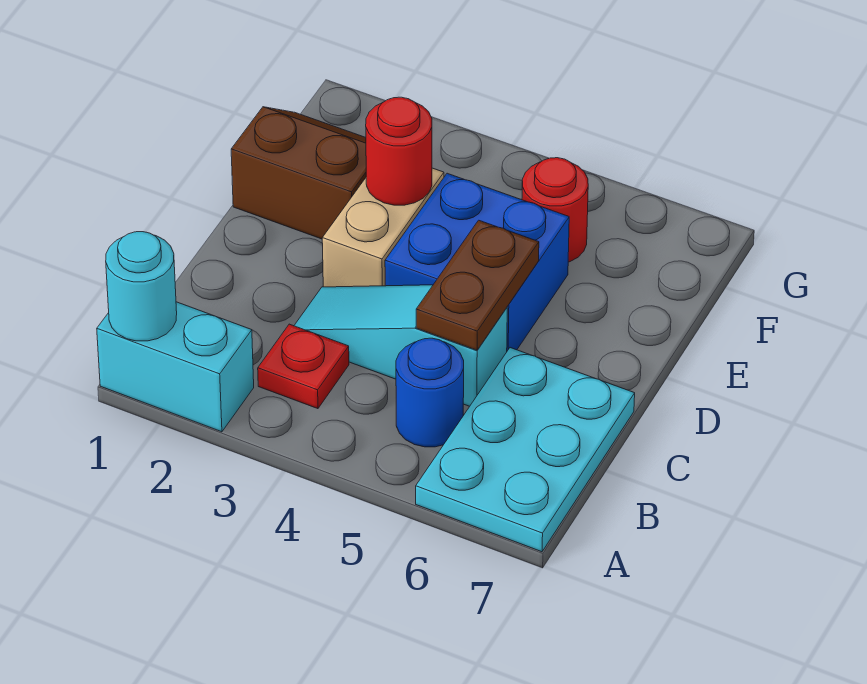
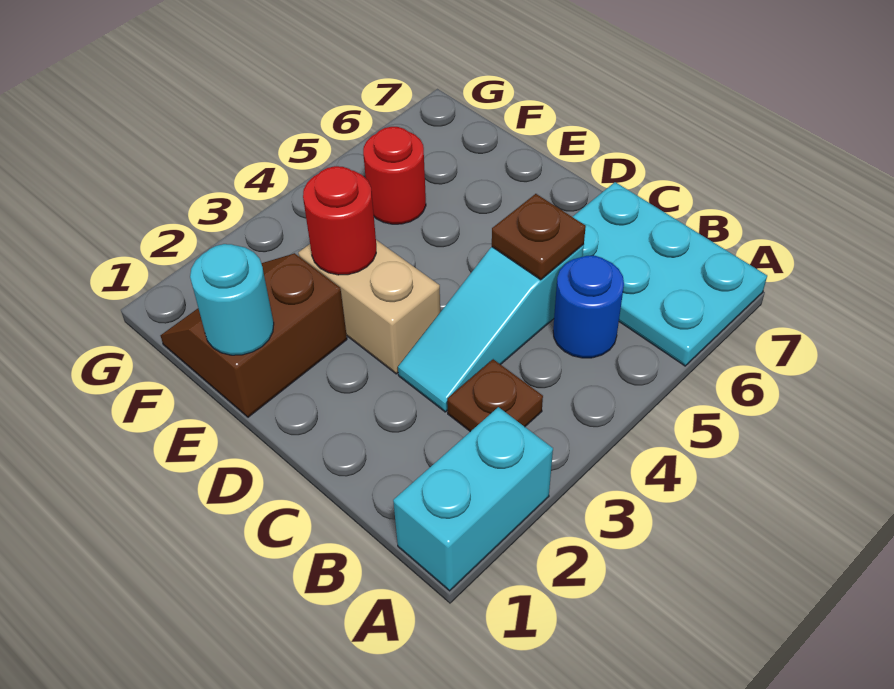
cyan 1x1 round brick [106,232,177,341] -> cyan 1x1 round brick moved to [190,244,274,355]
red 1x1 plate [258,324,349,409] -> brown 1x1 plate [447,359,543,432]
brown 1x2 plate [416,220,539,350] -> brown 1x1 plate [492,194,586,280]
blue 2x2 brick [385,173,569,351] -> none

